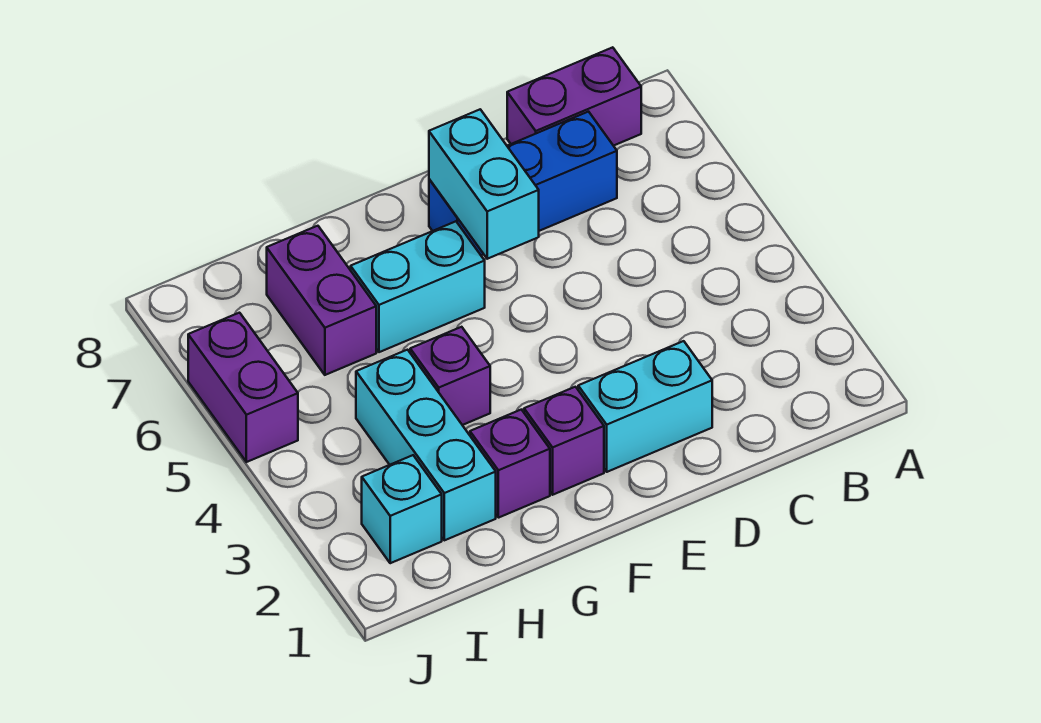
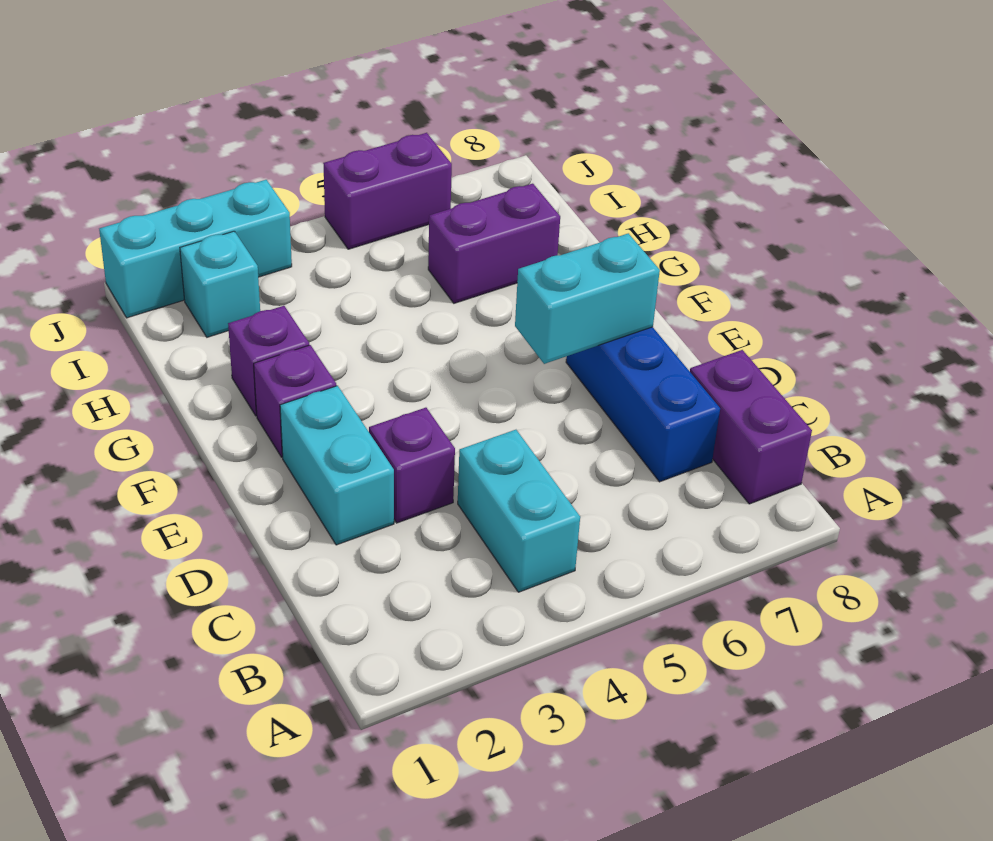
cyan 1x2 brick [351,221,485,352] -> cyan 1x2 brick moved to [458,430,580,592]
purple 1x1 brick [410,327,490,425] -> purple 1x1 brick moved to [369,408,455,523]
cyan 1x3 brick [356,350,496,540] -> cyan 1x3 brick moved to [99,180,292,318]

